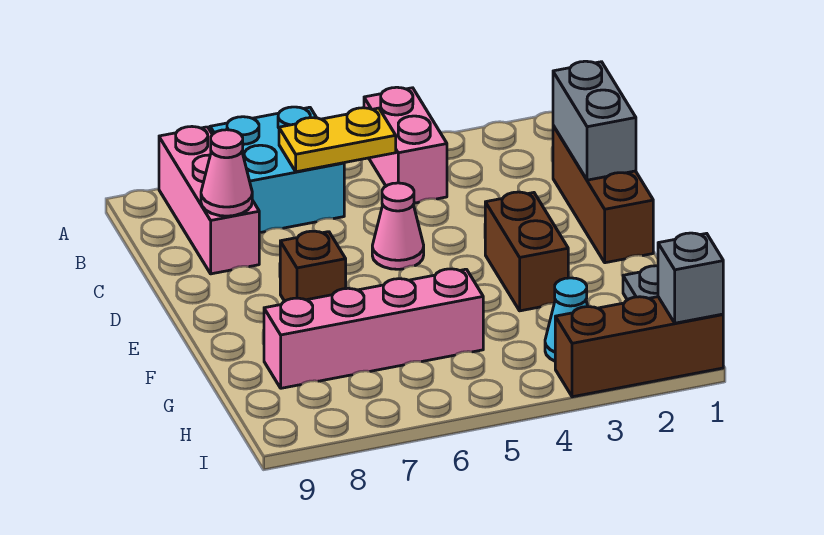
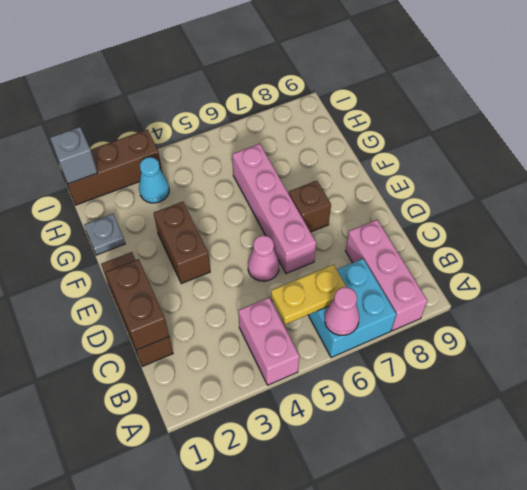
grey 1x2 brick [553,61,636,180] -> brown 1x2 brick [106,259,169,350]
pink 1x1 cone [201,130,252,216] -> pink 1x1 cone moved to [325,287,359,335]
pink 1x4 brick [264,269,483,388] -> pink 1x4 brick turned to [232,144,316,273]

